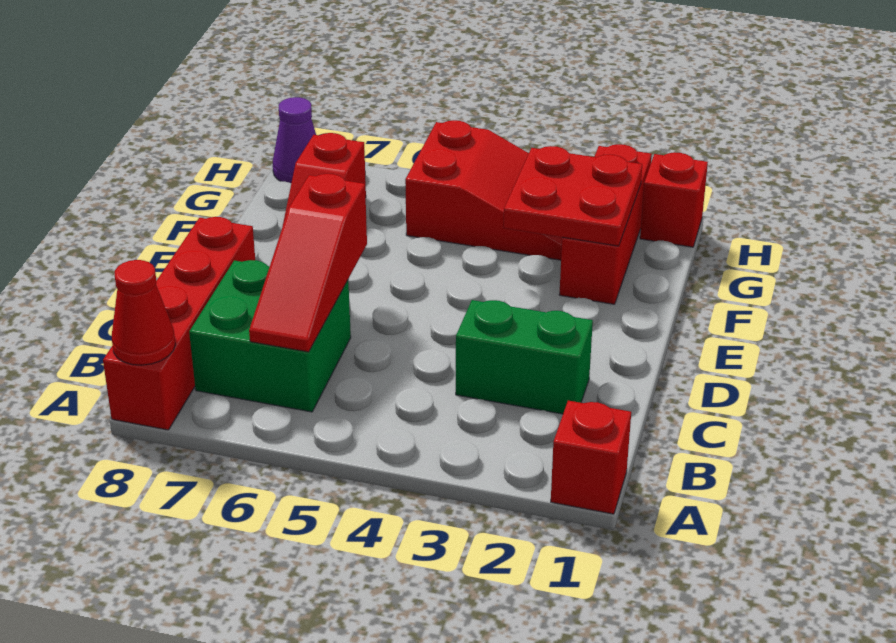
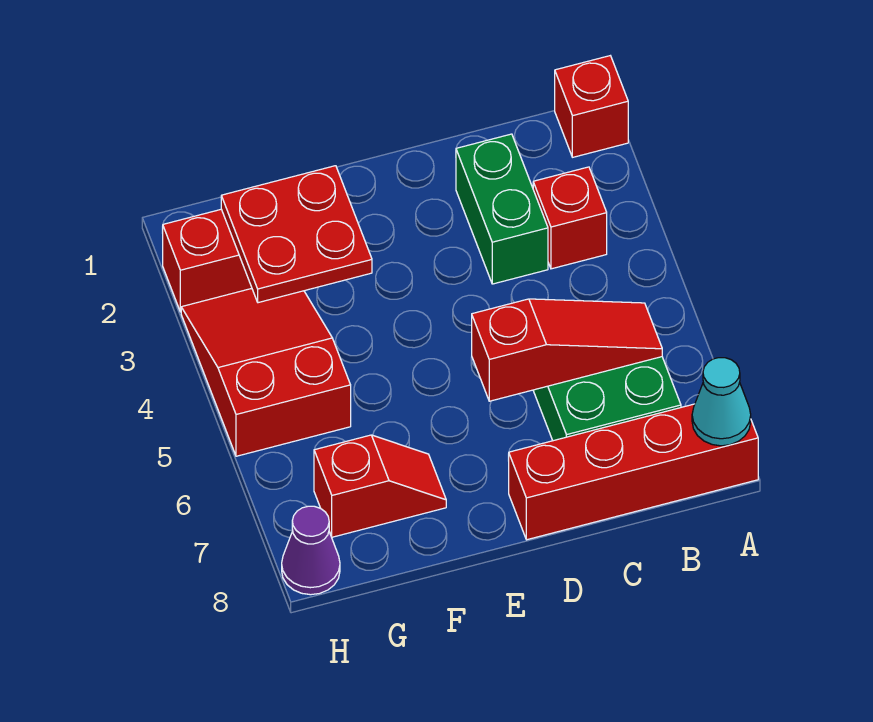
red 1x1 cone [112,260,175,365] -> cyan 1x1 cone [692,358,751,446]
red 1x1 brick [640,152,708,247] -> red 1x1 brick moved to [533,167,607,269]

